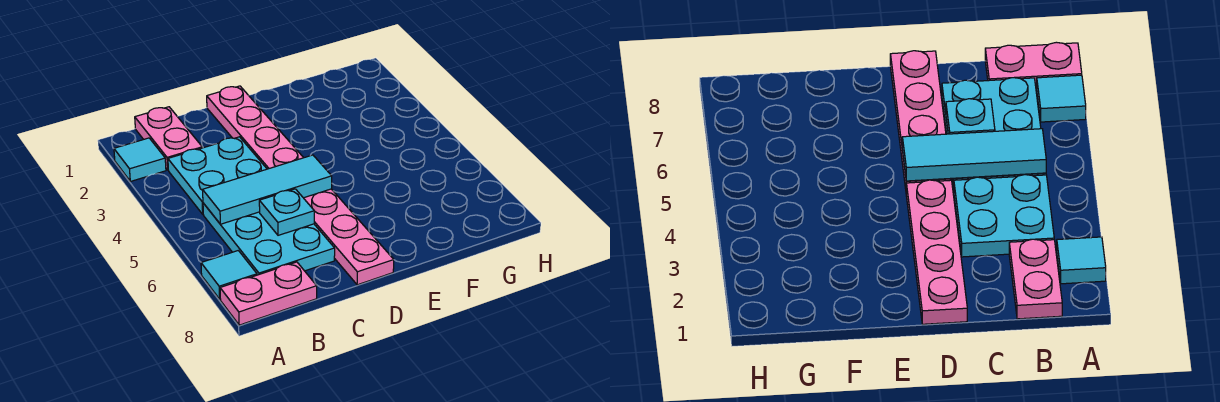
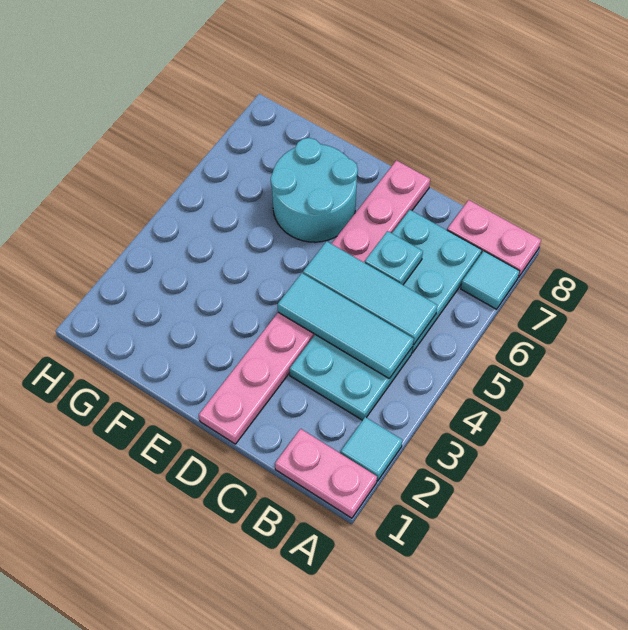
pink 1x2 plate [135,107,202,170] -> pink 1x2 plate turned to [275,429,377,518]
none -> cyan 1x3 tile [278,273,414,379]
none -> cyan 2x2 round brick [271,138,358,242]

